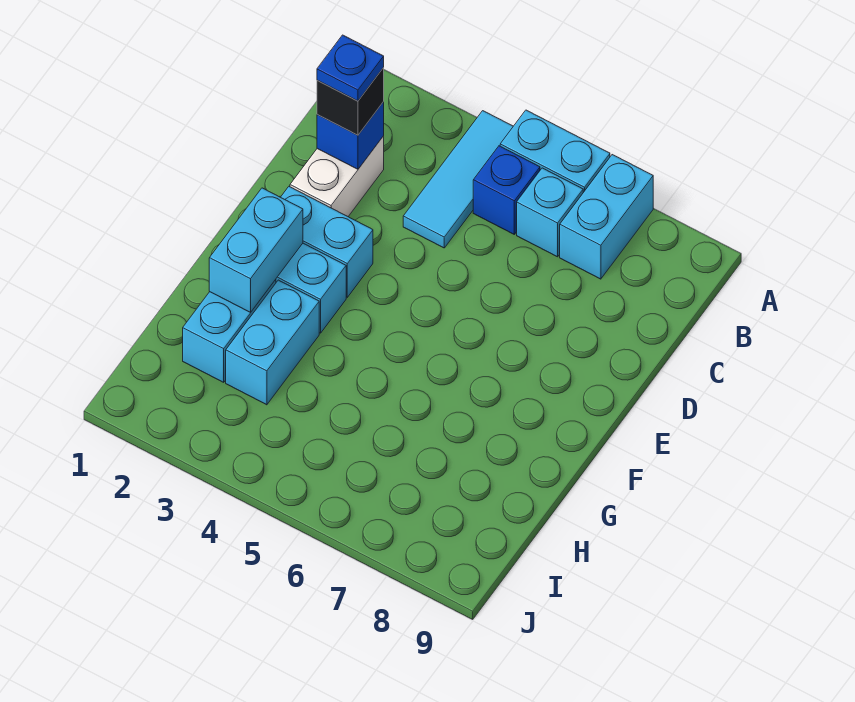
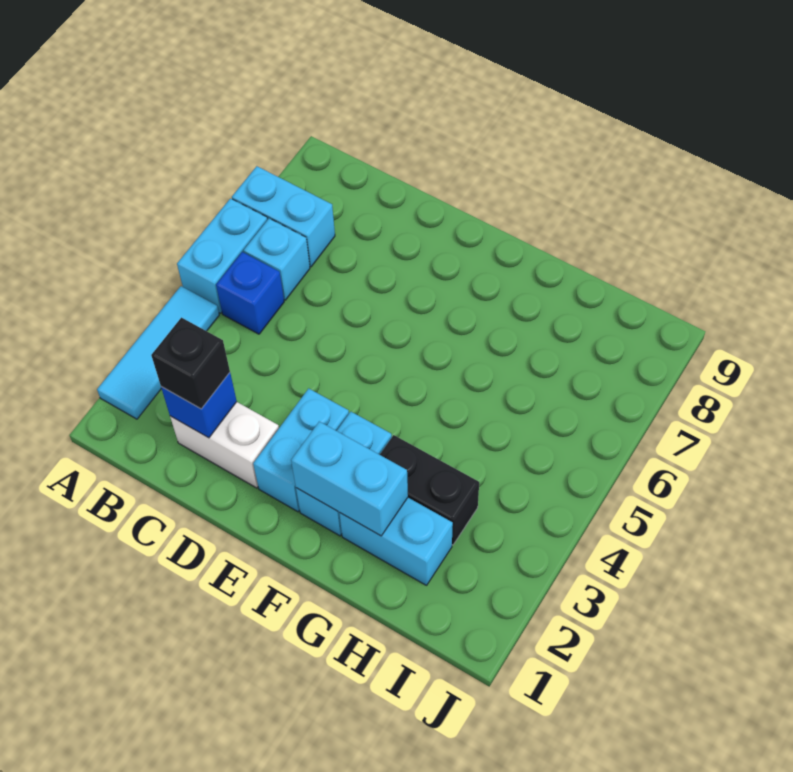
cyan 1x3 tile [403,111,513,248] -> cyan 1x3 tile turned to [97,286,219,419]
blue 1x1 plate [317,35,384,101] -> none
cyan 1x2 brick [226,280,319,405] -> black 1x2 brick [380,435,479,545]

